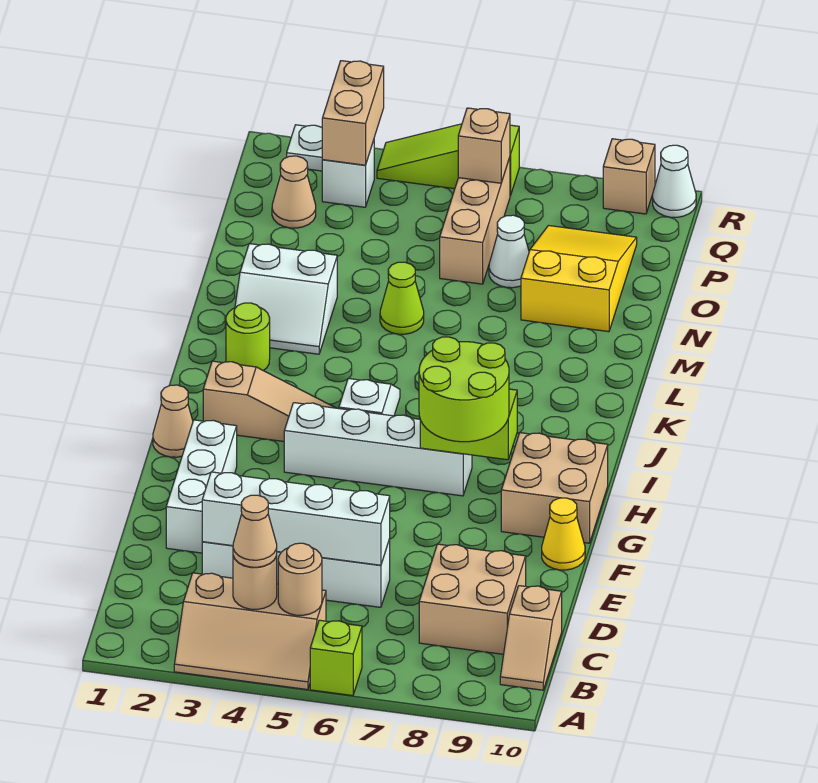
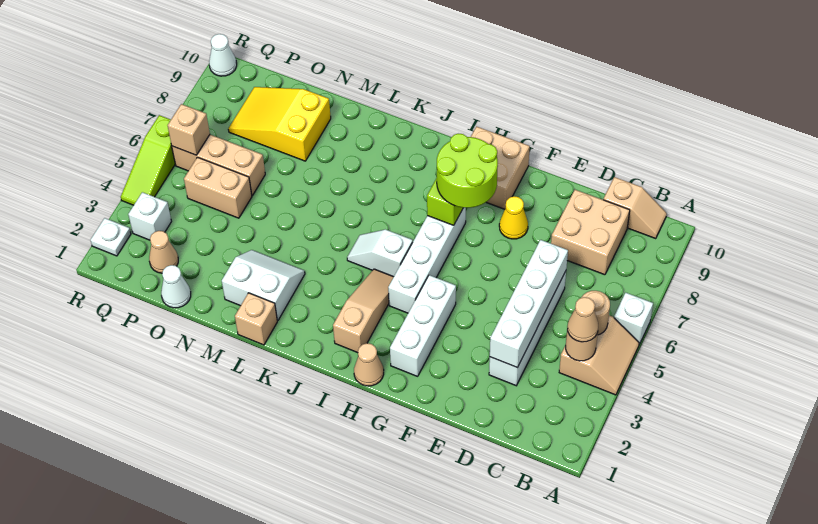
tan 2x3 slope [174,573,326,690] -> tan 2x2 slope [559,315,639,395]
lime 1x1 brick [310,620,362,696] -> white 1x1 brick [614,293,653,344]
white 1x3 brick [166,420,237,553] -> white 1x3 brick turned to [390,275,456,376]
yellow 1x1 cone [542,498,585,570] -> yellow 1x1 cone moved to [499,196,528,239]
lime 1x1 round brick [226,303,270,371] -> none
white 2x2 slope [235,244,337,354] -> white 2x2 slope turned to [222,250,305,320]
lime 1x1 cone [380,262,424,334] -> none
white 1x1 cone [489,215,529,288] -> white 1x1 cone moved to [161,265,191,308]
tan 1x2 brick [322,61,384,165] -> tan 1x2 brick moved to [184,157,252,218]
tan 1x1 brick [603,139,655,214] -> tan 1x1 brick moved to [235,293,277,345]

